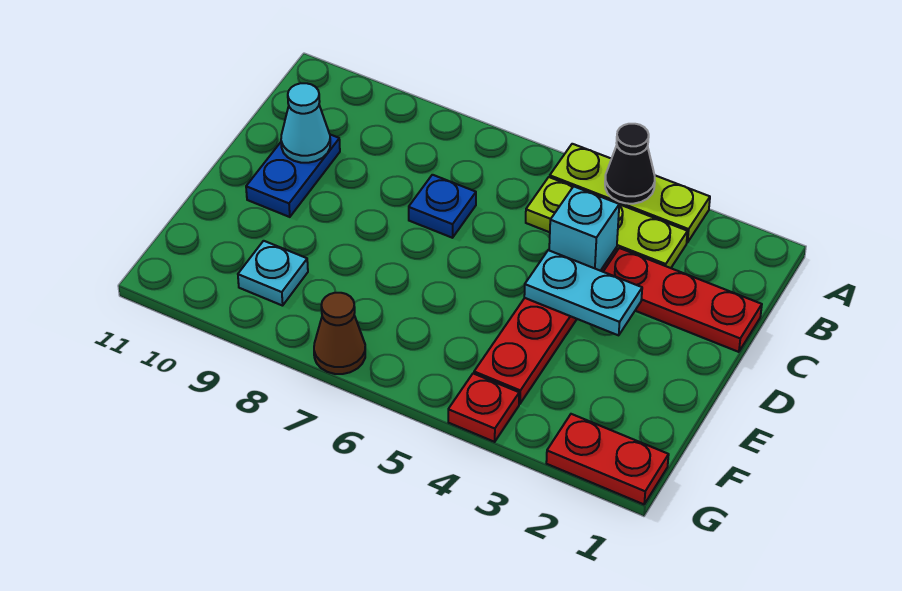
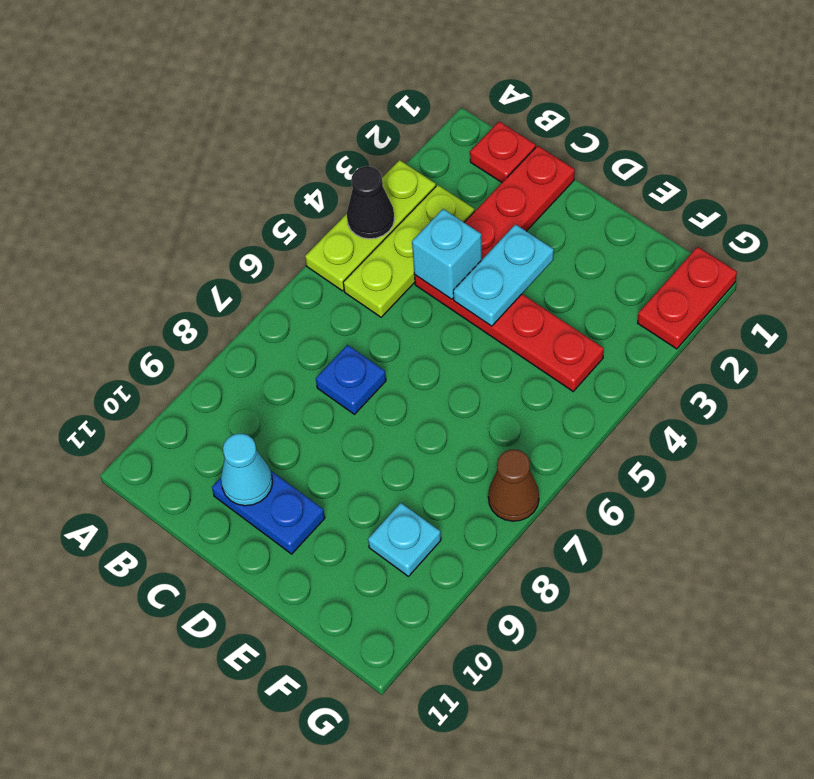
red 1x1 plate [448,373,519,442] -> red 1x1 plate moved to [470,122,536,182]

